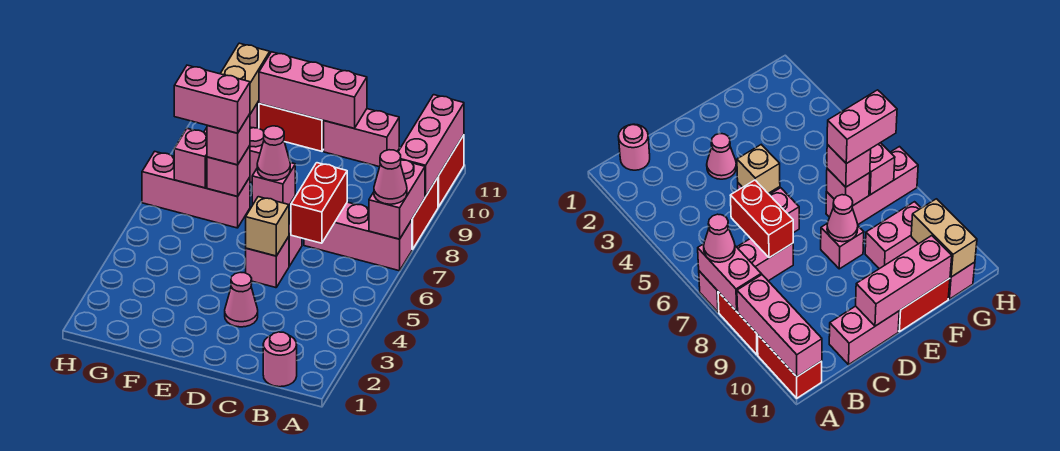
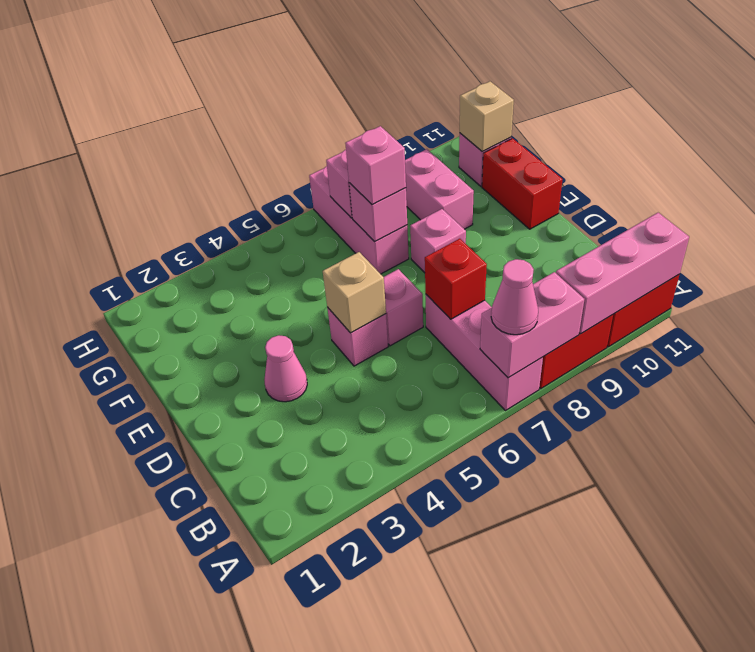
pink 1x1 round brick [263,332,297,387] -> none
red 1x2 brick [291,163,347,243] -> red 1x1 brick [425,239,487,319]
pink 1x2 brick [324,109,399,167] -> none
pink 1x3 brick [259,52,367,128] -> none
pink 1x1 cone [257,126,290,180] -> none
pink 1x2 brick [174,65,250,133] -> none
tan 1x2 brick [220,43,270,114] -> tan 1x1 brick [460,81,514,152]

